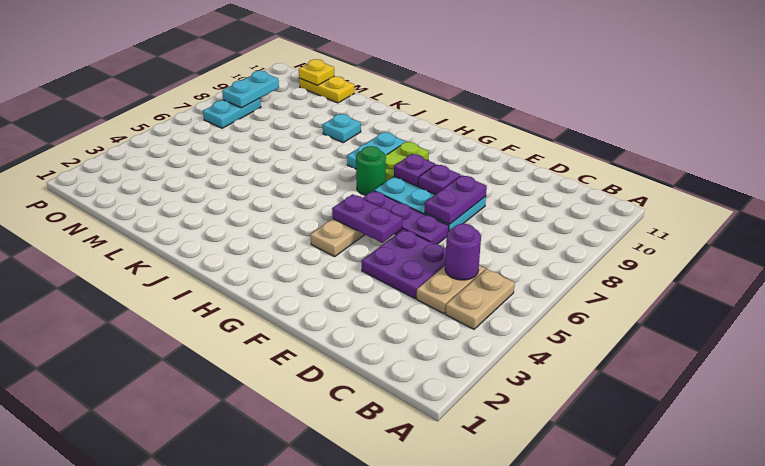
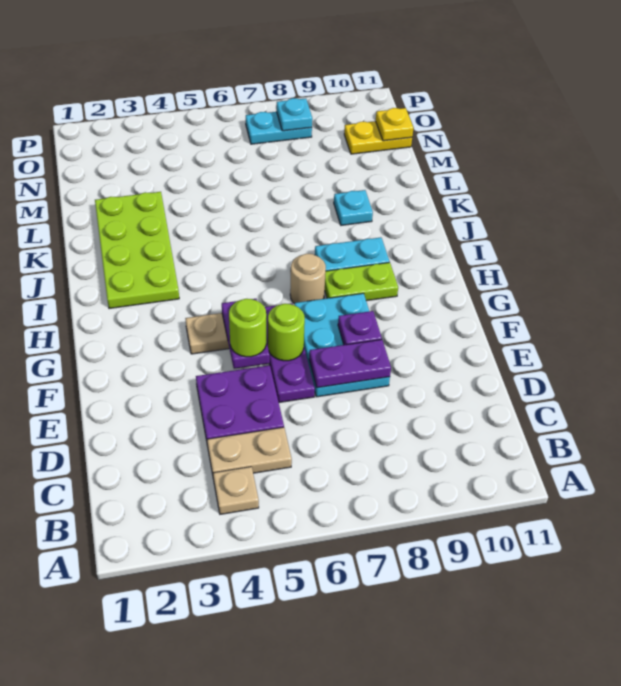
tan 1x2 plate [446,269,515,329] -> tan 1x1 plate [213,467,259,514]
purple 1x1 round brick [445,224,481,280] -> none
none -> lime 1x1 round brick [229,299,266,357]
none -> lime 1x1 round brick [268,304,305,361]
purple 1x1 plate [394,154,435,186] -> none
green 1x1 round brick [356,146,386,195] -> tan 1x1 round brick [290,254,326,303]
none -> lime 2x4 plate [95,192,179,309]
yellow 1x2 plate [299,77,355,103] -> yellow 1x2 plate turned to [344,121,412,154]
cyan 1x2 plate [222,71,279,108] -> cyan 1x1 plate [277,98,312,131]

